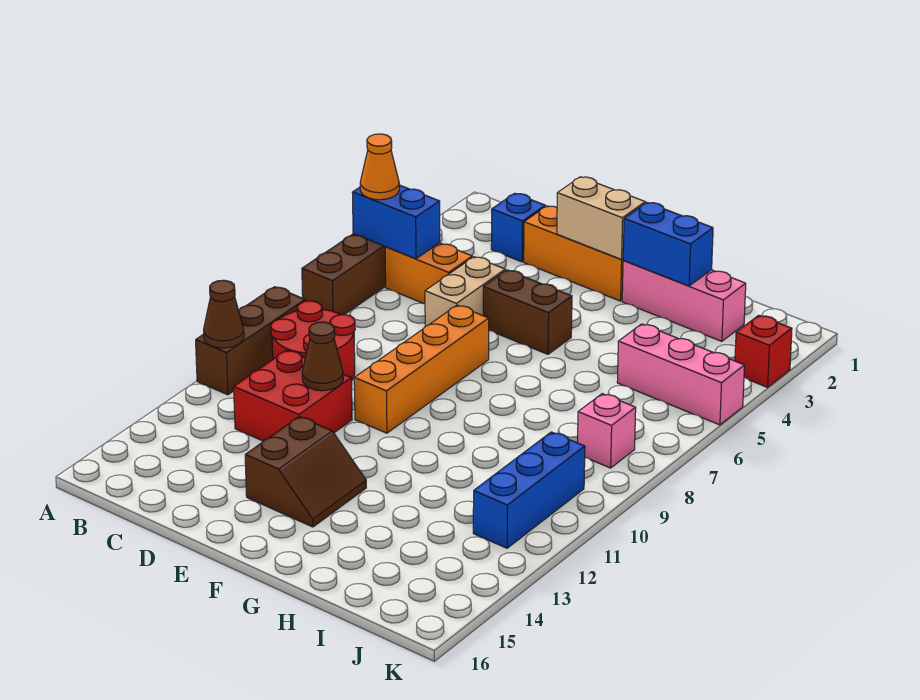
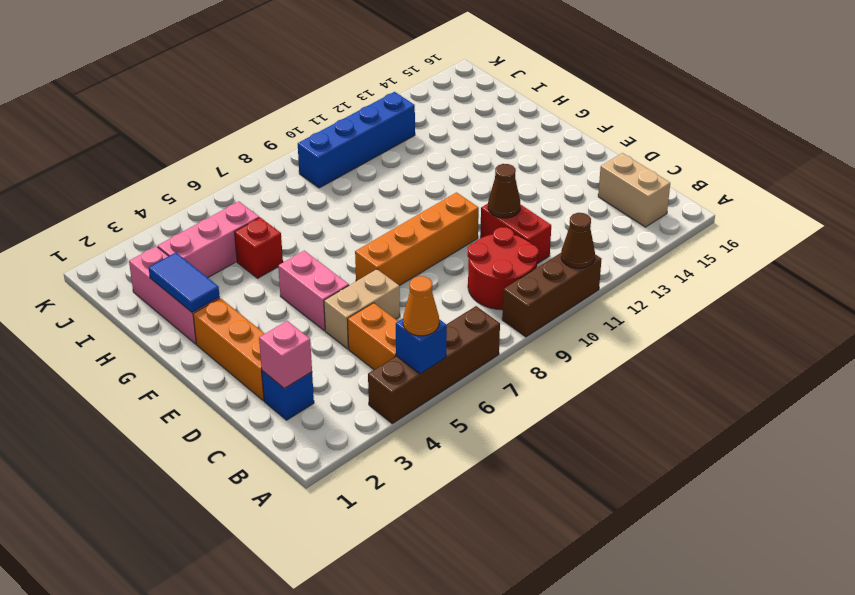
blue 1x2 brick [352,185,440,259] -> blue 1x1 brick [396,319,447,374]
red 2x2 brick [234,350,352,441] -> red 1x2 brick [480,204,551,264]
tan 1x2 brick [557,177,645,259] -> tan 1x2 brick moved to [598,153,670,227]
brown 1x2 brick [483,270,572,354] -> pink 1x2 brick [278,251,349,331]
brown 2x2 slope [245,417,366,527] -> none
blue 1x2 brick [623,202,713,286] -> blue 1x2 tile [149,253,220,312]
pink 1x3 brick [617,324,745,425] -> pink 1x3 brick turned to [158,202,259,278]
pink 1x1 brick [578,394,636,468] -> pink 1x1 brick moved to [259,321,312,388]
blue 1x3 brick [473,432,585,548] -> blue 1x4 brick [298,92,415,188]
red 1x1 brick [735,315,792,387] -> red 1x1 brick moved to [235,217,283,278]

